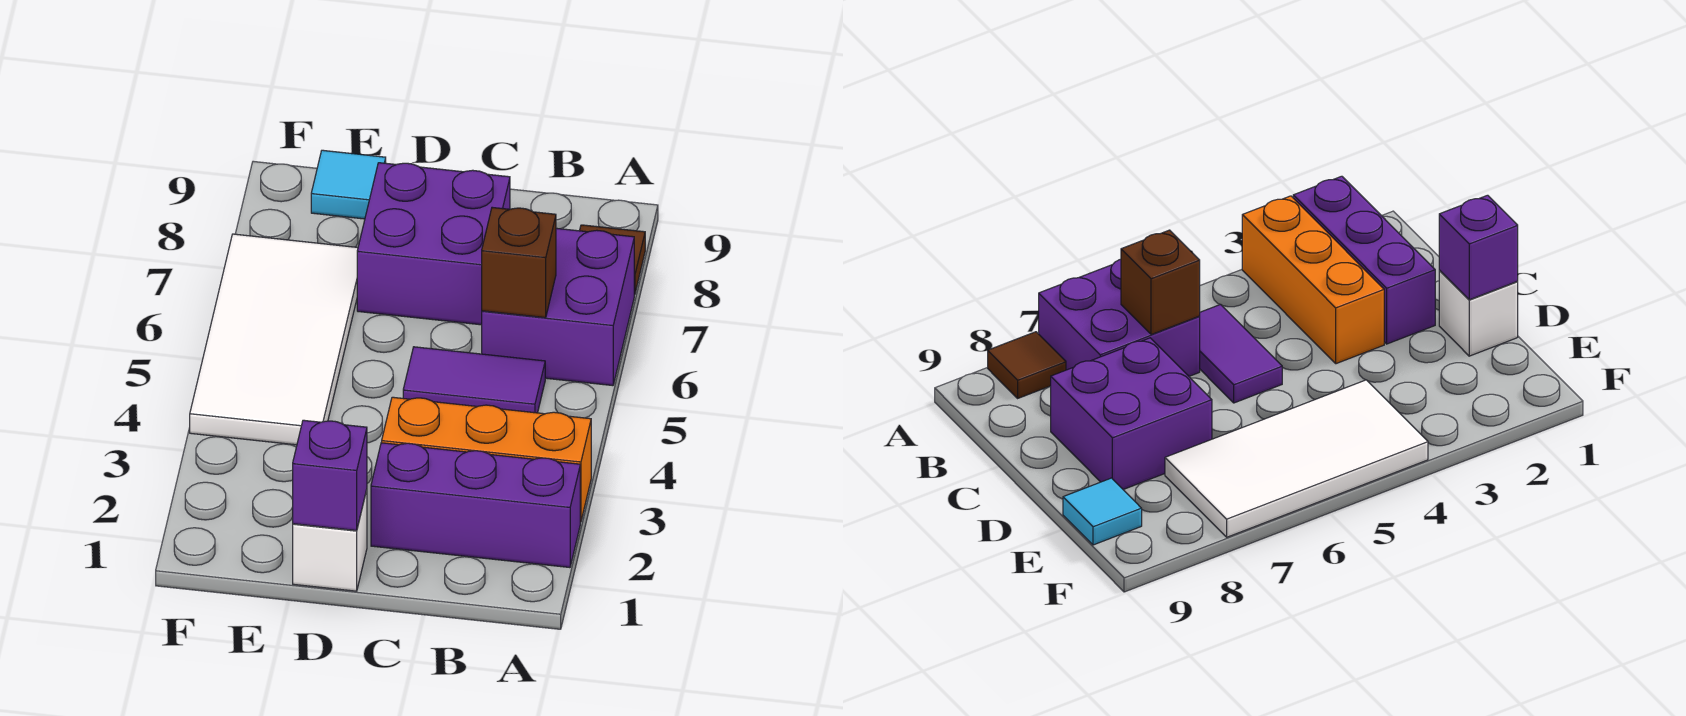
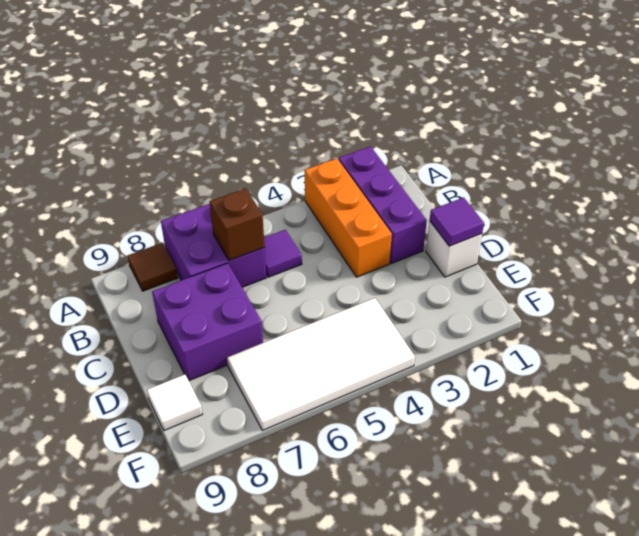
purple 1x2 tile [403,347,545,413] -> purple 1x1 tile [264,230,302,277]
purple 1x1 brick [293,420,367,531] -> purple 1x1 tile [430,197,484,246]
cyan 1x1 tile [311,150,386,219] -> white 1x1 tile [147,374,202,430]

